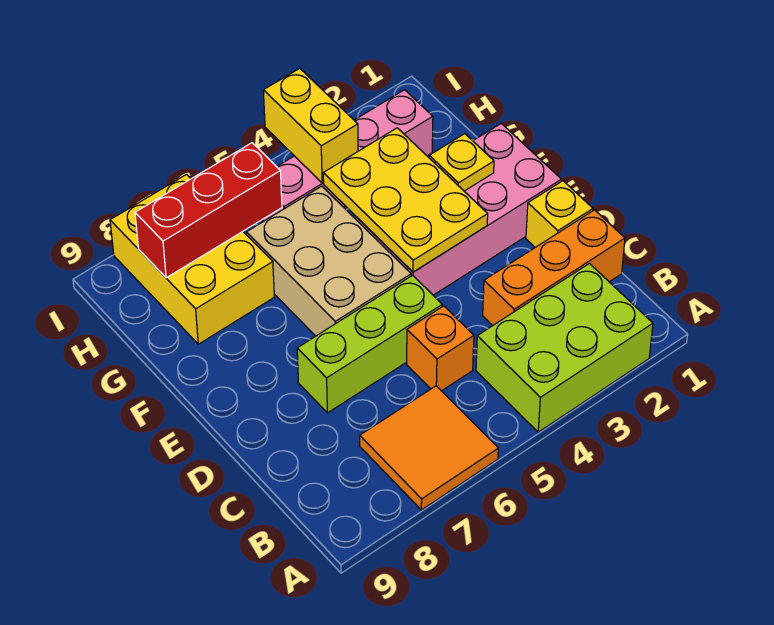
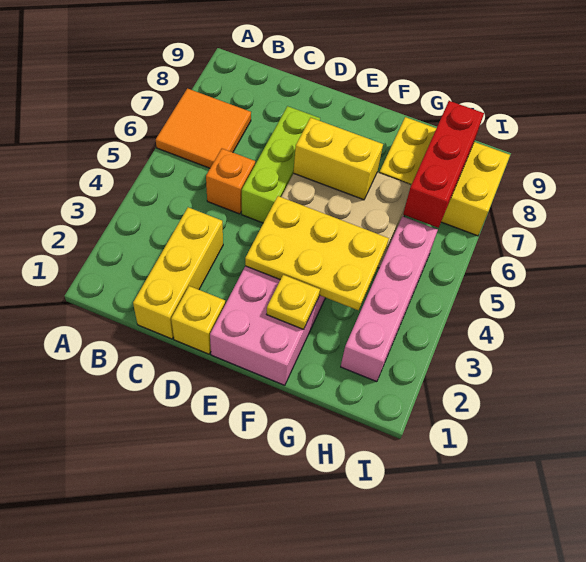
lime 2x3 brick [476,264,653,432] -> none
orange 1x3 brick [483,210,625,326] -> yellow 1x3 brick [133,207,223,339]
yellow 1x2 brick [263,68,358,183] -> yellow 1x2 brick moved to [293,118,383,200]

